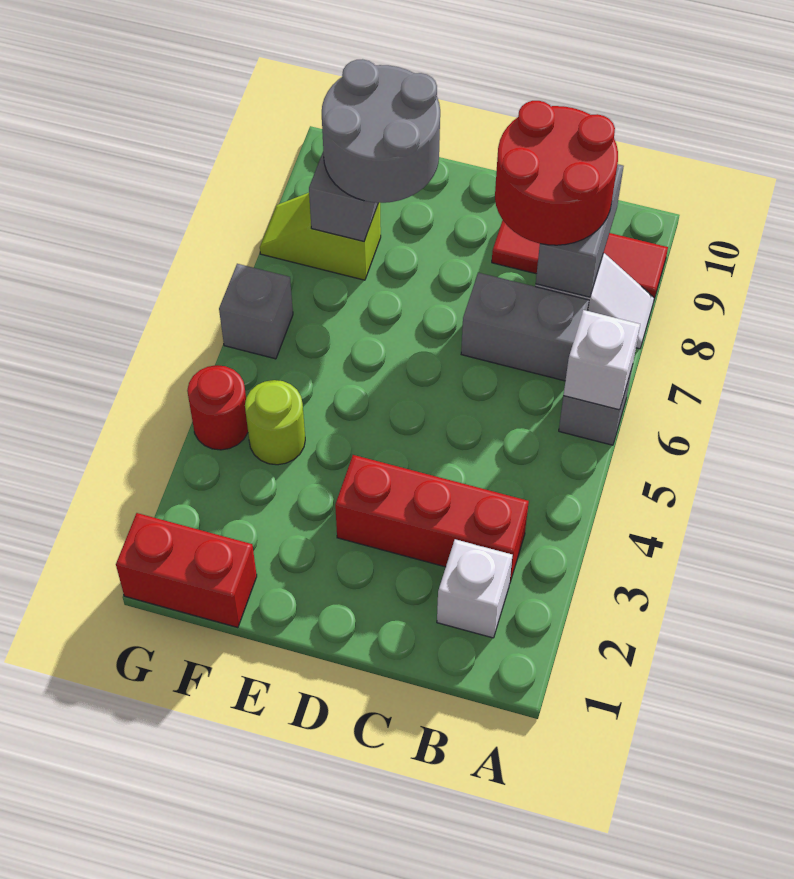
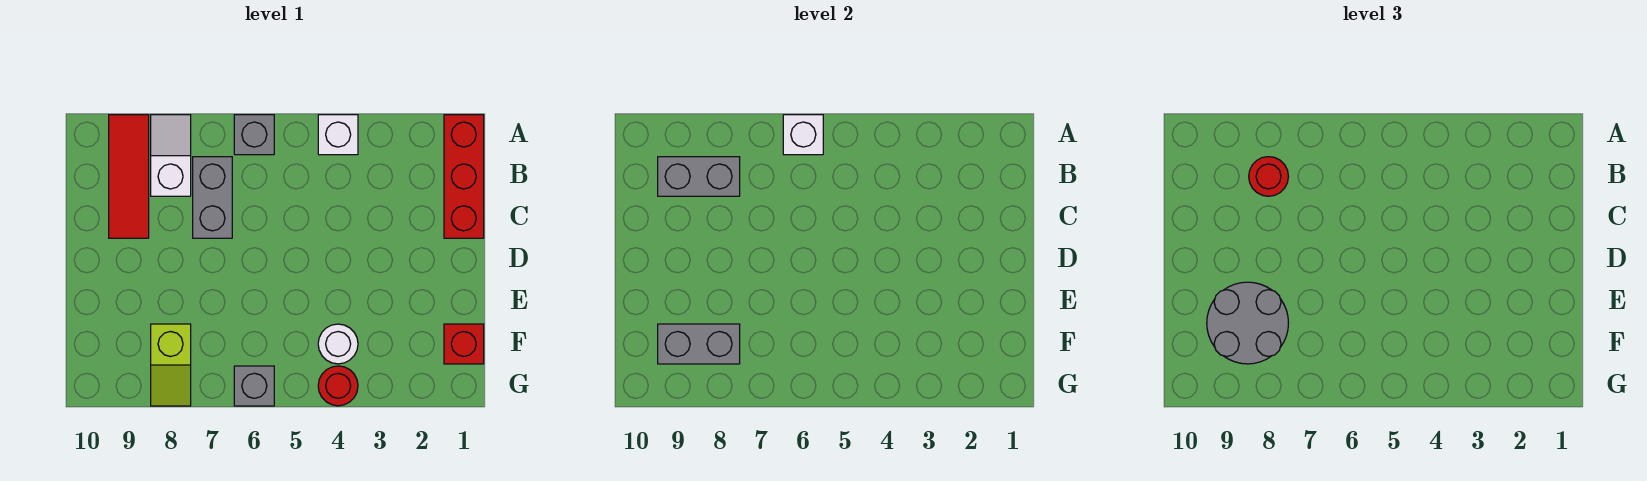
white 1x1 brick [437,539,512,638] -> white 1x1 brick moved to [318,115,358,155]
red 1x3 brick [335,455,529,584] -> red 1x3 brick moved to [444,115,484,238]
red 2x2 round brick [495,101,618,245] -> red 1x1 round brick [1249,157,1288,196]
red 1x2 brick [116,513,257,628] -> red 1x1 brick [444,324,484,364]
lime 1x1 round brick [245,380,305,465] -> white 1x1 round brick [318,324,358,364]

